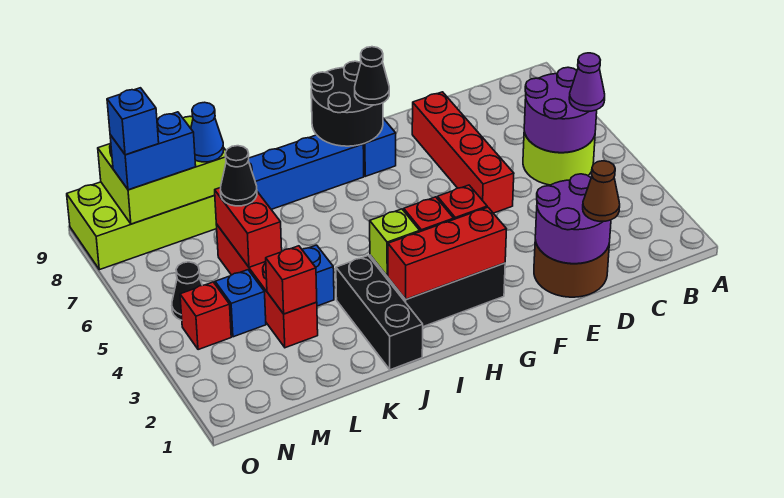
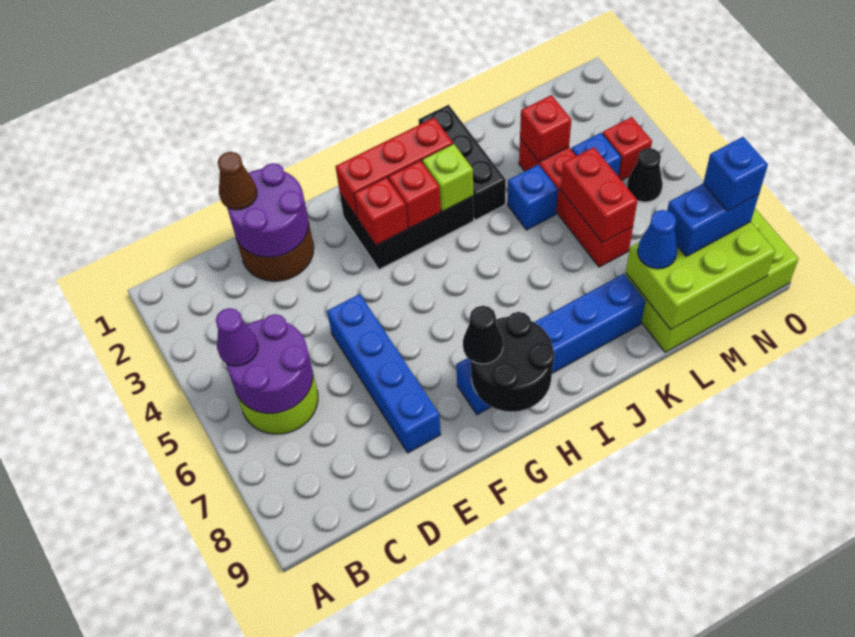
red 1x4 brick [412,92,514,213] -> blue 1x4 brick [327,294,441,453]
black 1x1 cone [220,146,257,206] -> none

